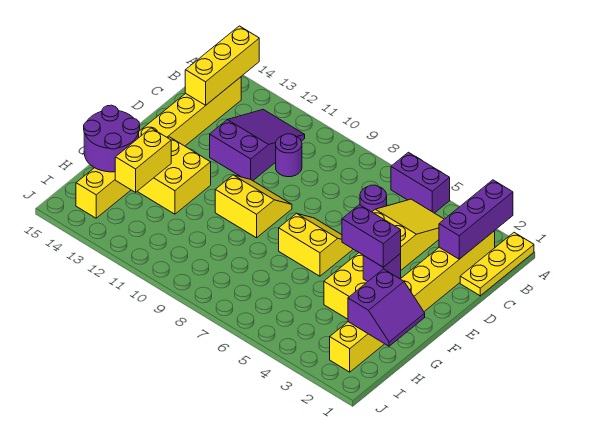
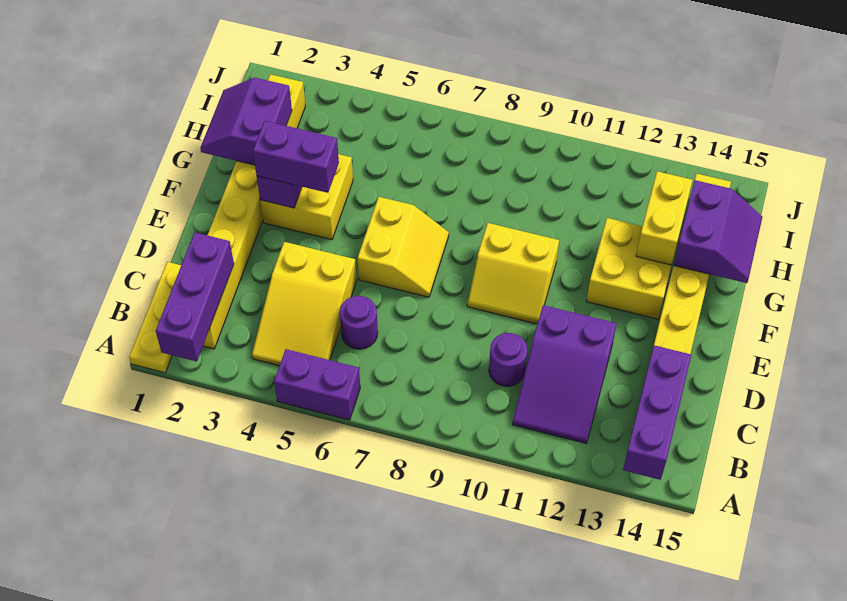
yellow 1x3 brick [185,26,259,105] -> purple 1x3 brick [623,345,691,480]
yellow 2x2 slope [279,213,353,276] -> yellow 2x2 slope turned to [358,197,449,297]
purple 2x2 round brick [84,105,140,172] -> purple 2x2 slope [674,180,762,283]

